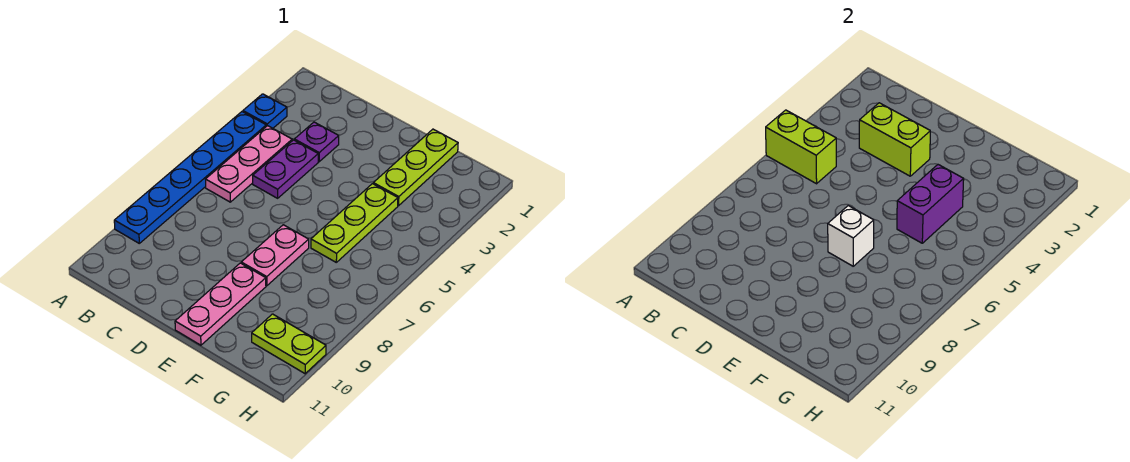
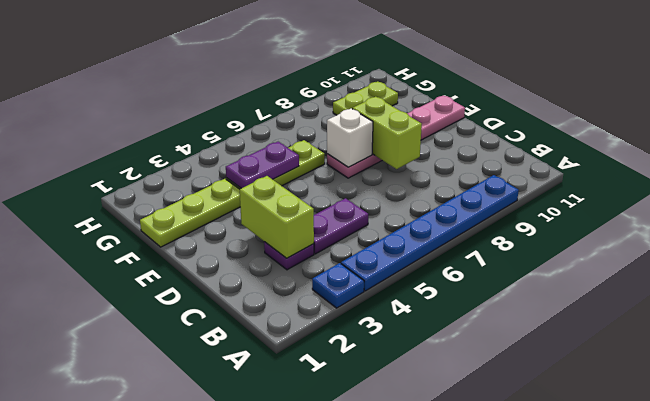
lime 1x2 brick [766,110,836,184] -> lime 1x2 brick moved to [352,97,422,169]
pink 1x3 plate [205,126,292,202] -> none
purple 1x2 brick [897,165,964,243] -> purple 1x2 plate [226,142,299,188]
lime 1x2 plate [252,314,326,374] -> lime 1x2 plate turned to [333,81,398,115]

